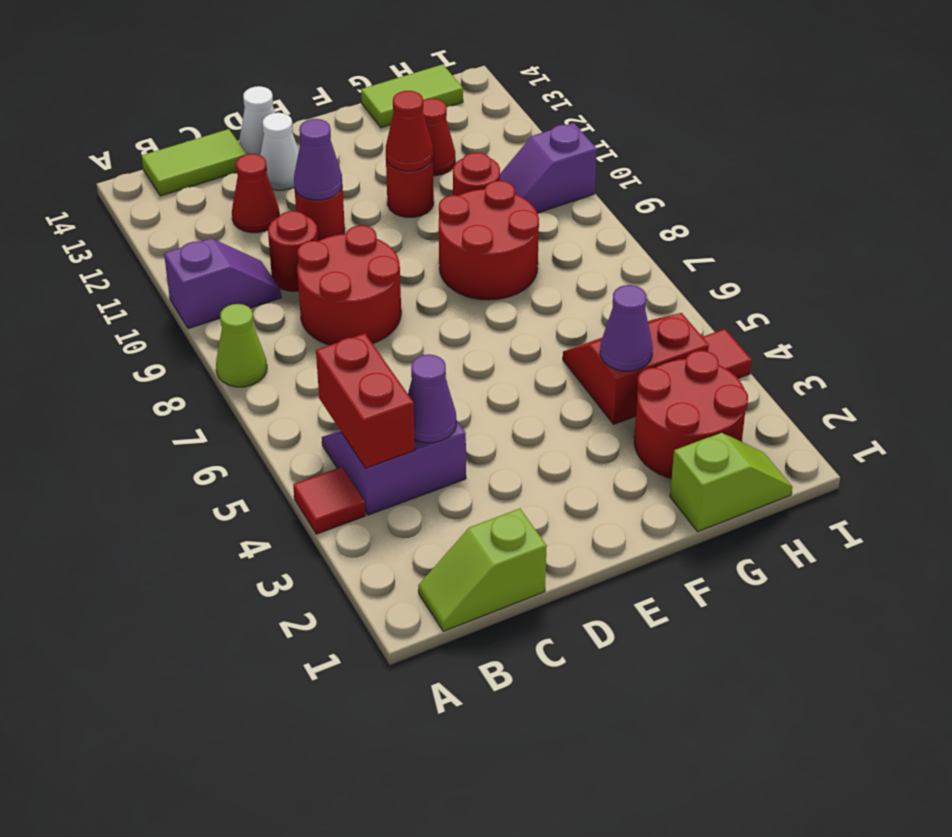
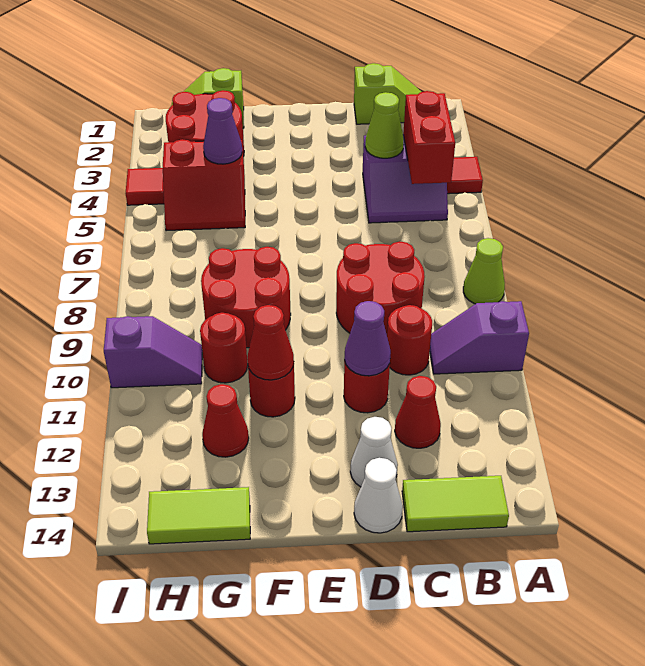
purple 1x1 cone [408,354,456,443] -> lime 1x1 cone [365,92,404,158]

